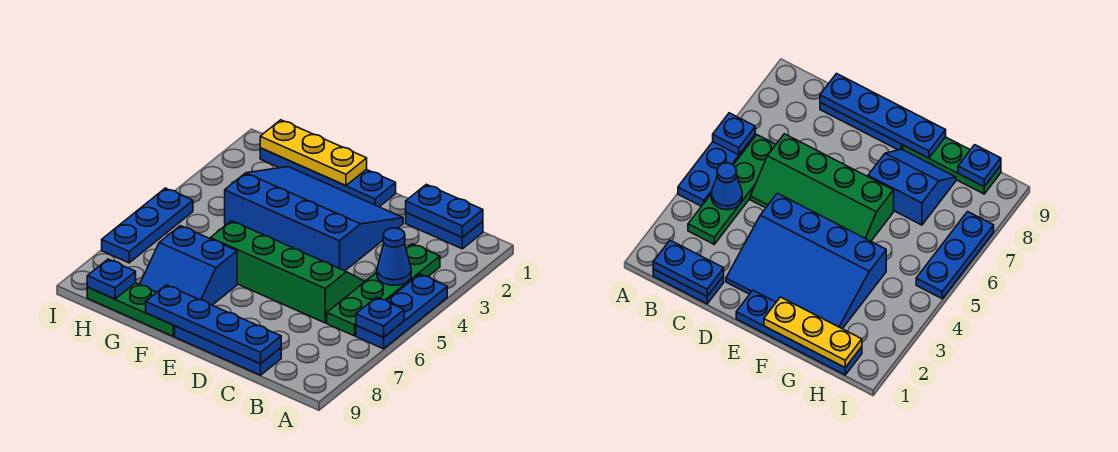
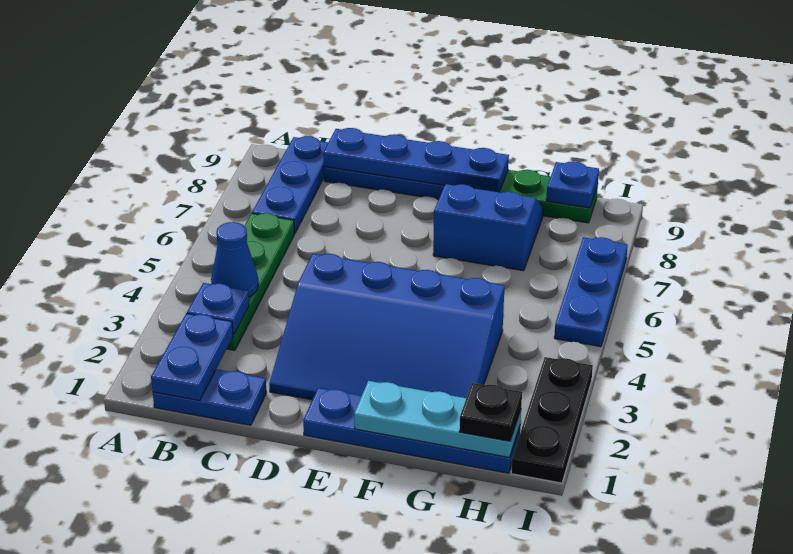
blue 1x3 plate [356,274,447,349] -> blue 1x3 plate moved to [252,136,328,233]
blue 1x1 plate [356,297,404,337] -> blue 1x1 plate moved to [187,283,249,335]
blue 1x2 plate [406,184,483,237] -> blue 1x2 plate turned to [151,313,233,400]
green 2x4 slope [210,221,365,323] -> none
yellow 1x3 plate [260,120,367,186] -> cyan 1x3 plate [354,381,521,457]
none -> black 1x1 plate [459,383,522,441]
none -> black 1x3 plate [511,357,593,483]

